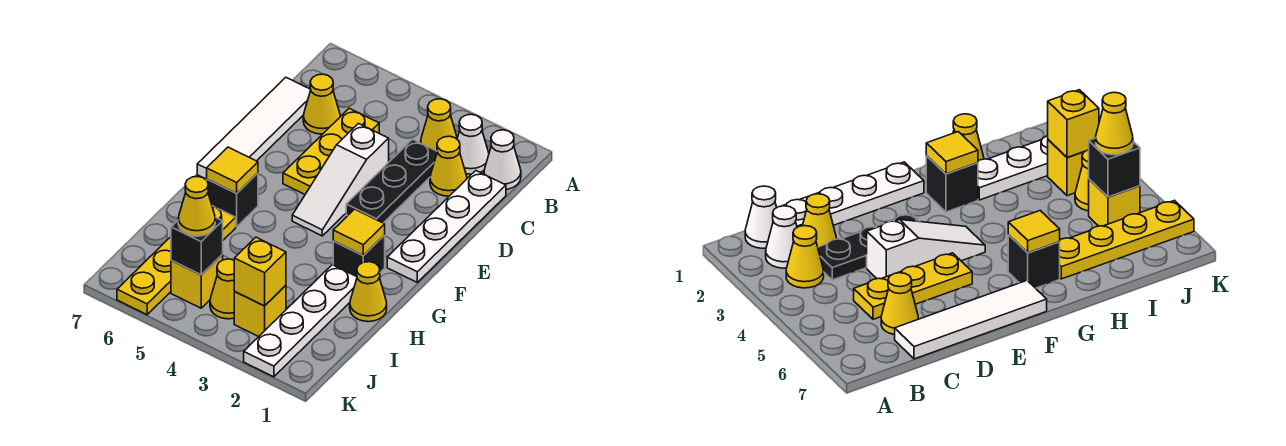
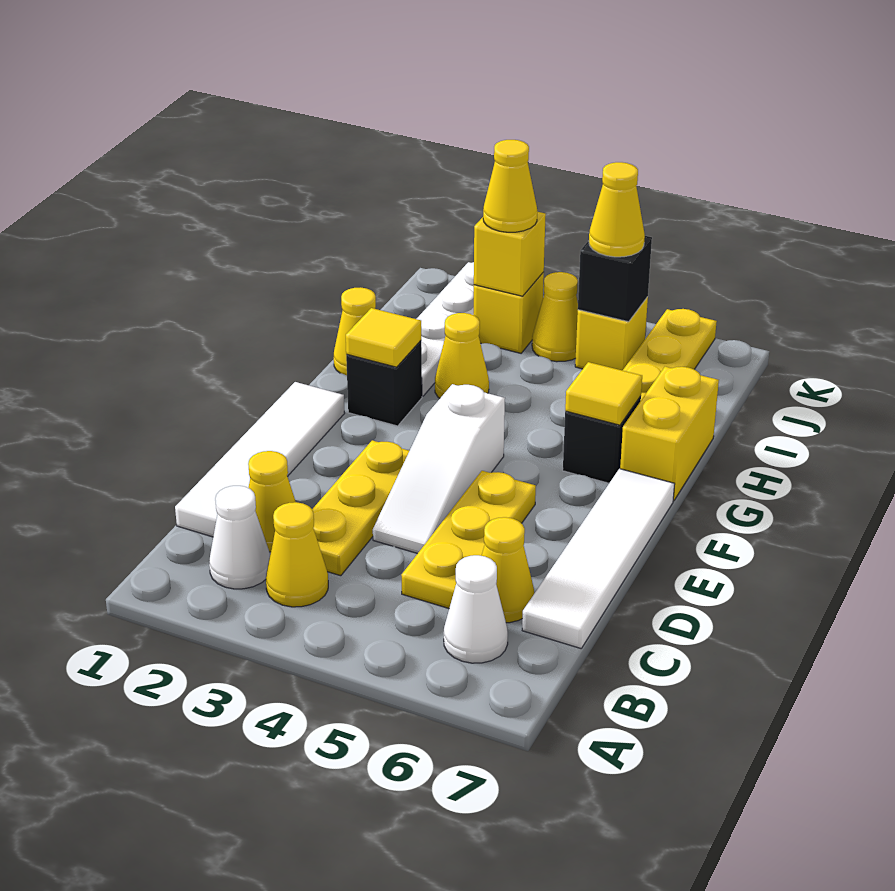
white 1x1 cone [484,130,521,189] -> white 1x1 cone moved to [444,555,508,663]
white 1x4 plate [387,171,506,282] -> white 1x4 tile [175,382,345,537]
black 1x3 plate [346,139,437,223] -> yellow 1x3 plate [312,440,409,576]
white 1x3 slope [292,124,389,236] -> white 1x3 slope turned to [373,384,505,554]
none -> yellow 1x2 brick [620,367,719,501]
none -> yellow 1x1 cone [435,313,489,398]
none -> yellow 1x1 cone [483,140,537,232]

